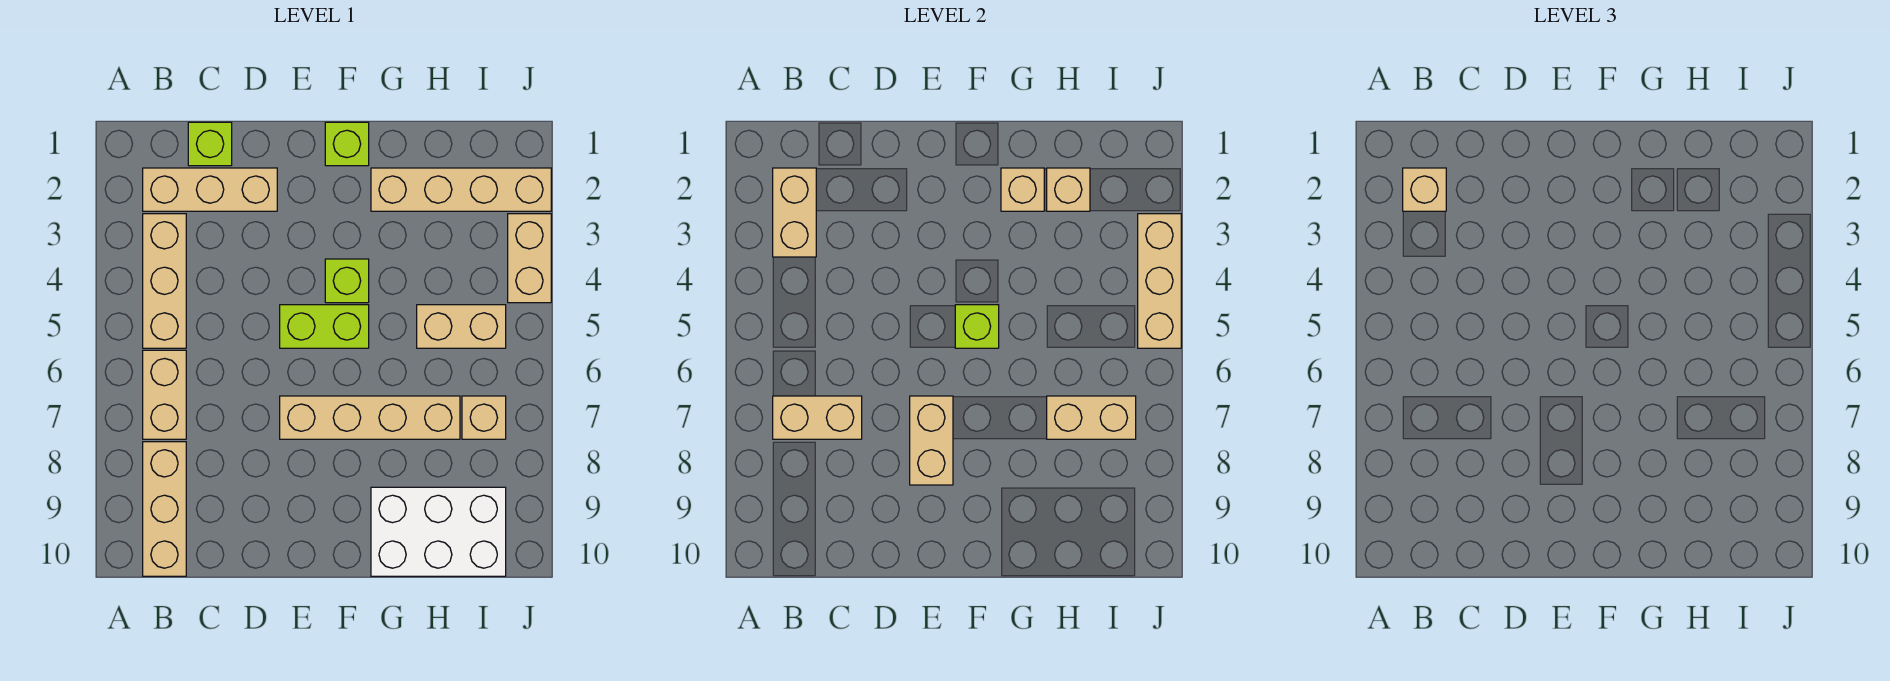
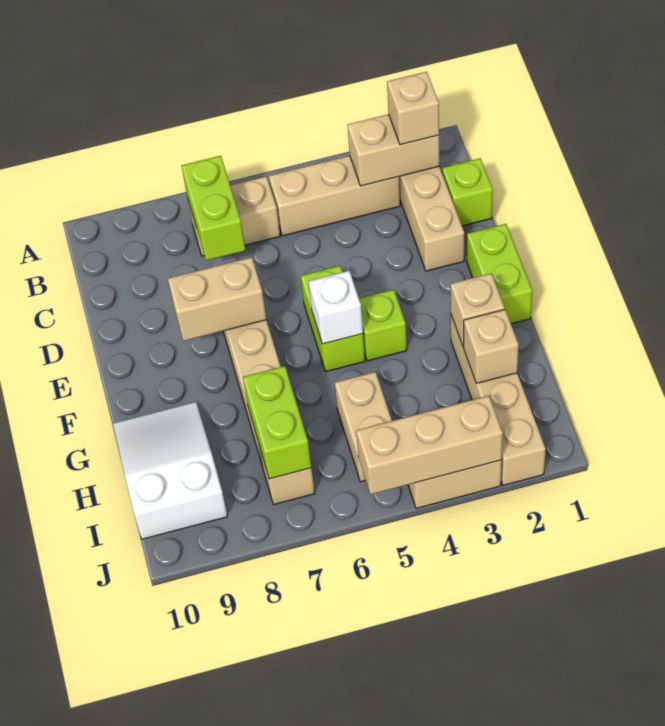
tan 1x2 brick [773,396,862,439] -> lime 1x2 brick [181,156,245,261]
tan 1x3 brick [143,442,186,576] -> none
lime 1x1 brick [325,122,369,166] -> lime 1x2 brick [467,224,532,324]
lime 1x1 brick [955,305,999,348] -> white 1x1 brick [308,271,363,344]
white 2x3 brick [371,487,506,576] -> white 2x3 slope [113,402,227,539]
tan 1x2 brick [1047,396,1136,439] -> lime 1x2 brick [243,366,311,479]

